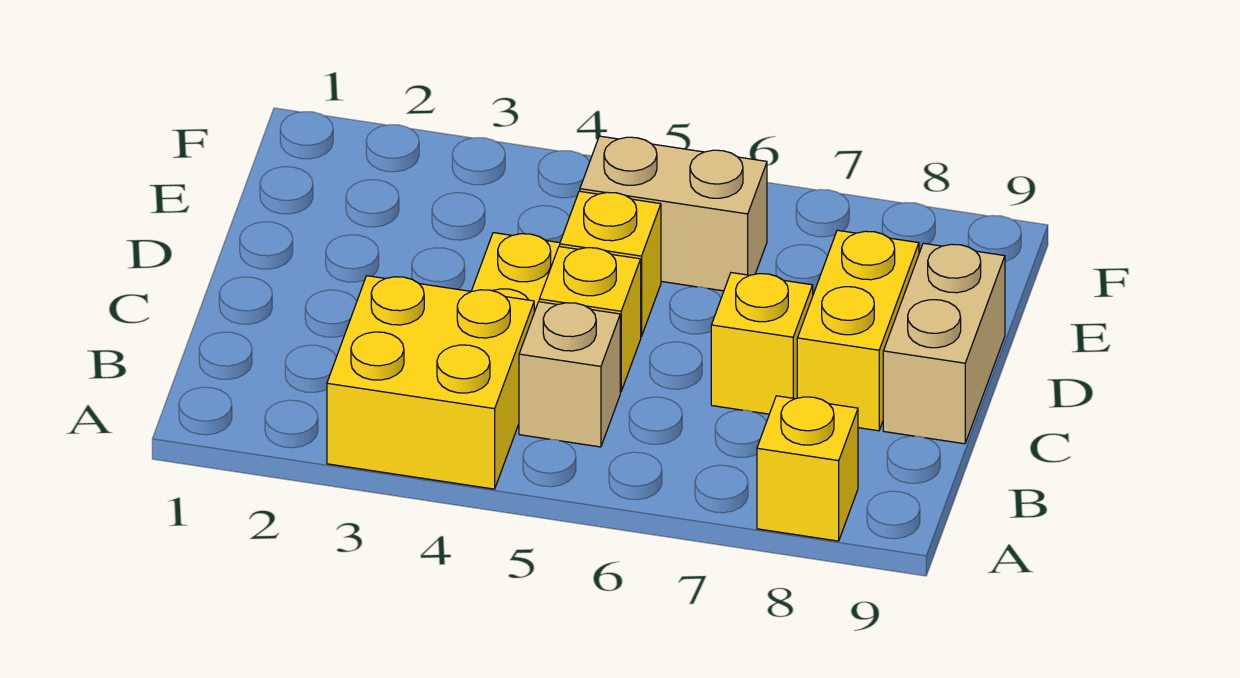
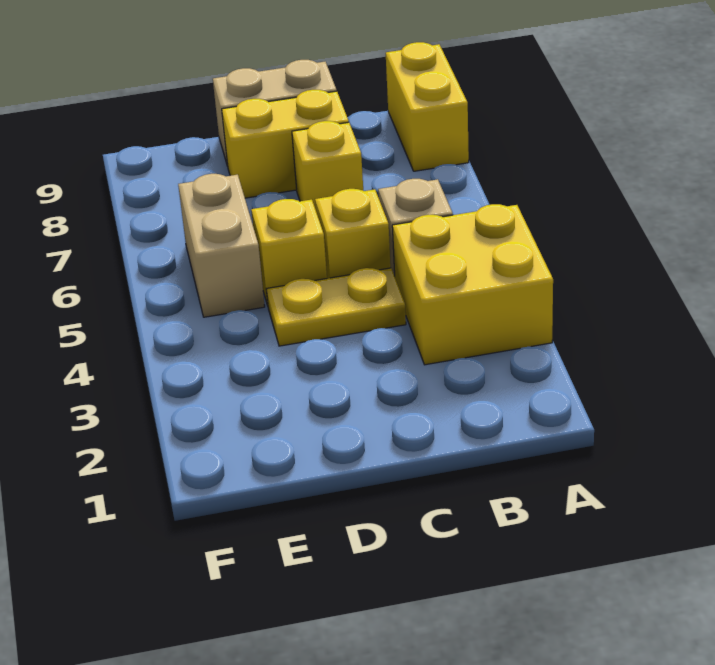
yellow 1x1 brick [757,396,858,541] -> yellow 1x2 brick [386,42,469,171]

